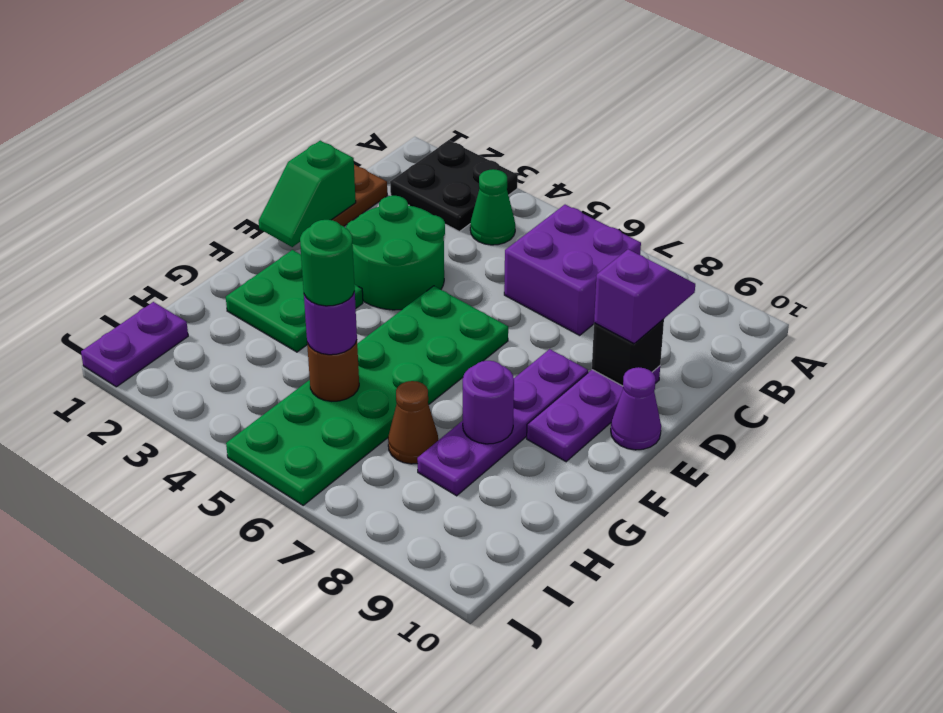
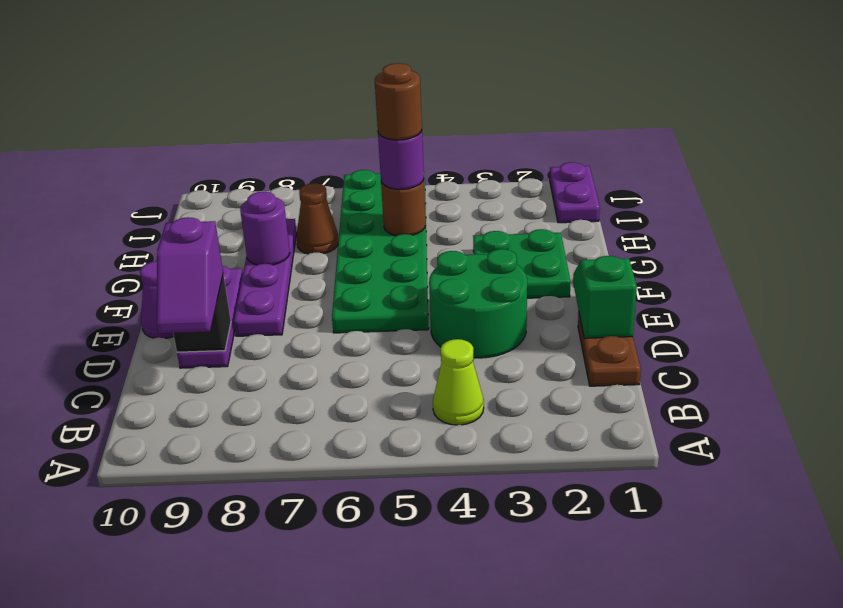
black 2x2 plate [390,140,518,231] -> none
green 1x1 cone [470,169,515,245] -> lime 1x1 cone [433,339,484,425]
purple 2x2 brick [504,205,641,335] -> none
green 1x1 round brick [300,220,355,306] -> brown 1x1 round brick [375,63,422,140]

